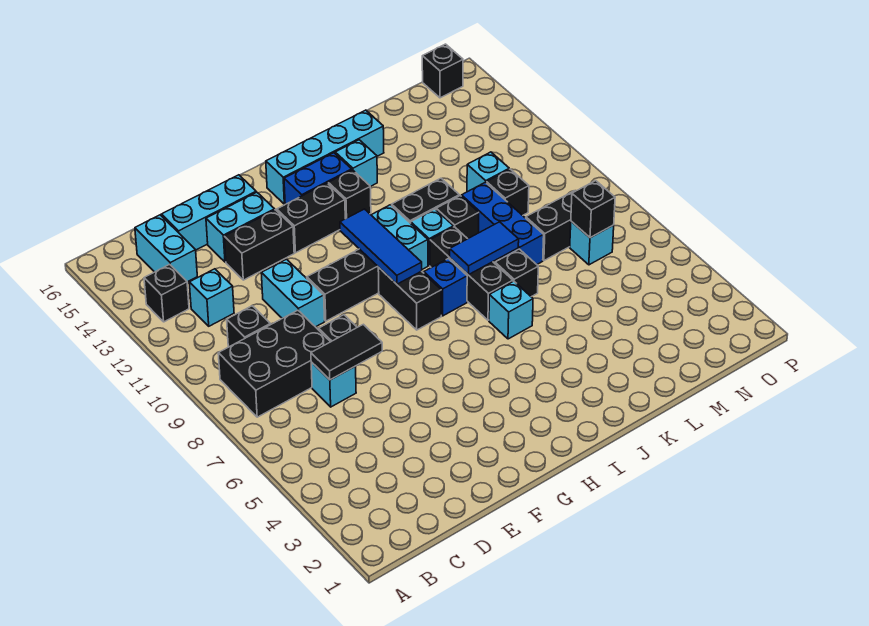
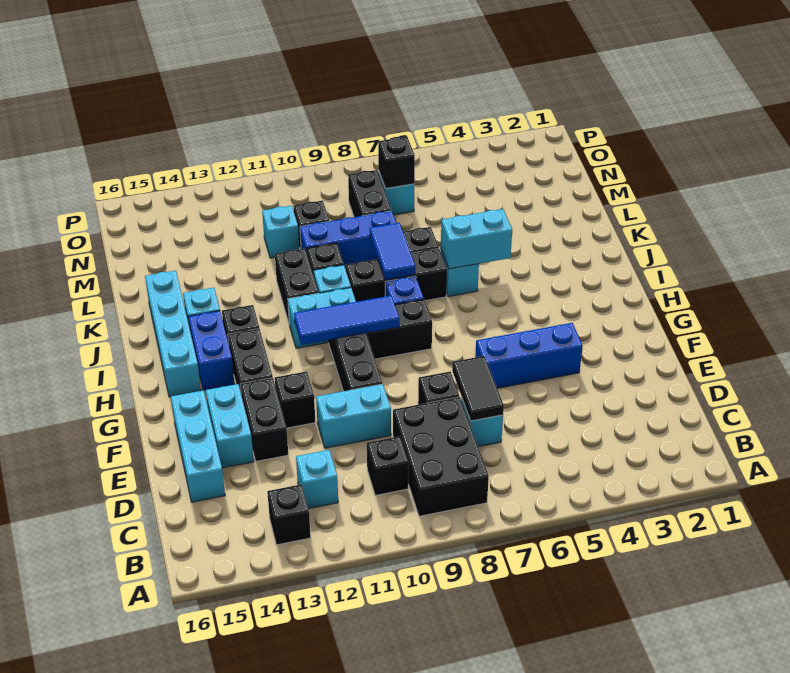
cyan 1x2 brick [135,215,197,282] -> cyan 1x2 brick moved to [441,209,512,269]
none -> blue 1x3 brick [475,323,583,388]
black 1x1 brick [422,44,463,98] -> black 1x1 brick moved to [275,371,315,428]

